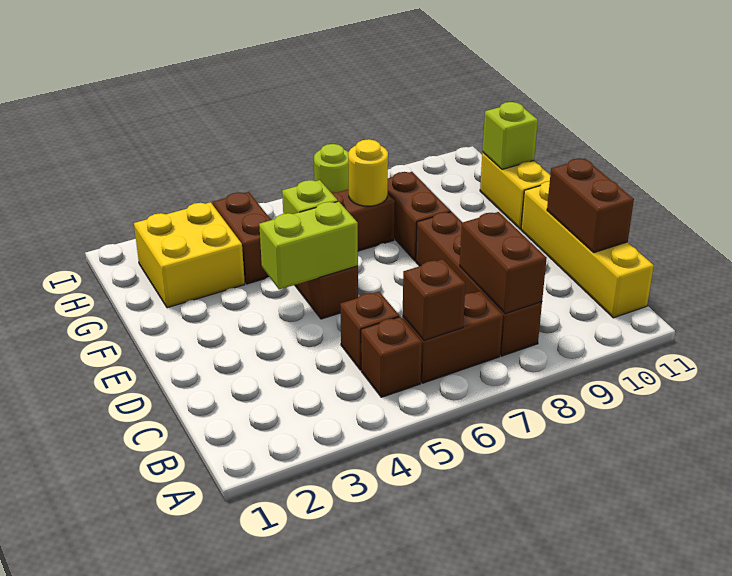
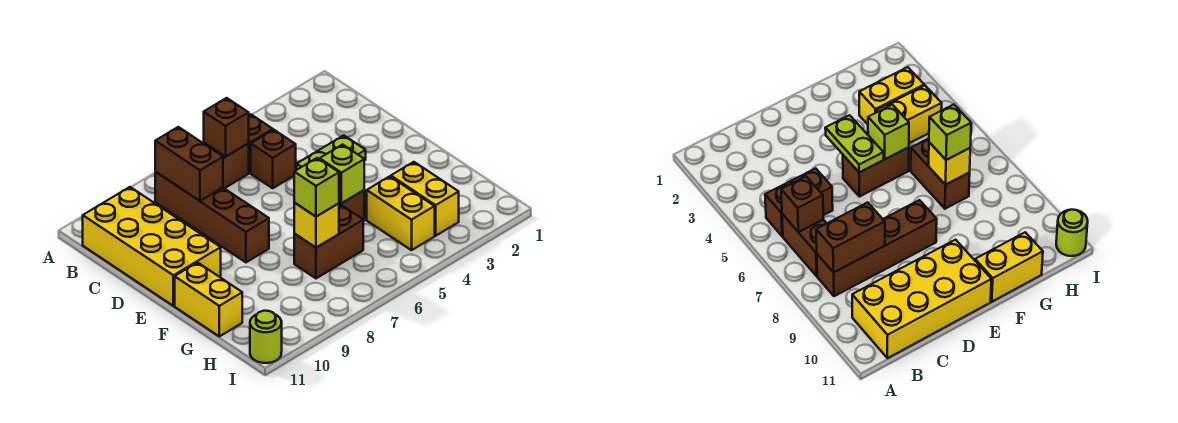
yellow 1x4 brick [521,181,654,318] -> yellow 2x4 brick [83,187,221,306]
brown 1x2 brick [547,158,634,253] -> none
lime 1x2 brick [259,201,358,289] -> lime 1x2 plate [297,135,366,170]
brown 1x2 brick [388,172,451,261] -> none
yellow 2x2 brick [134,202,245,308] -> yellow 1x2 brick [391,162,459,236]
brown 1x2 brick [213,192,271,284] -> yellow 1x2 brick [367,176,435,250]
yellow 1x1 round brick [348,139,388,206] -> yellow 1x1 brick [294,203,339,248]
lime 1x1 brick [482,102,538,169] -> lime 1x1 brick moved to [294,158,339,217]
lime 1x1 round brick [314,144,349,193] -> lime 1x1 round brick moved to [250,311,282,363]

